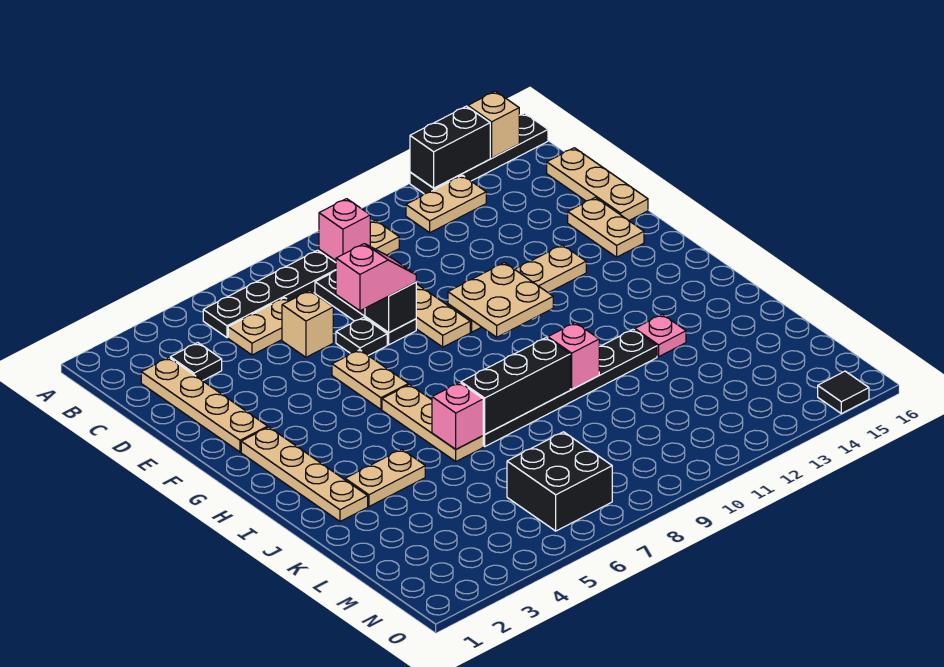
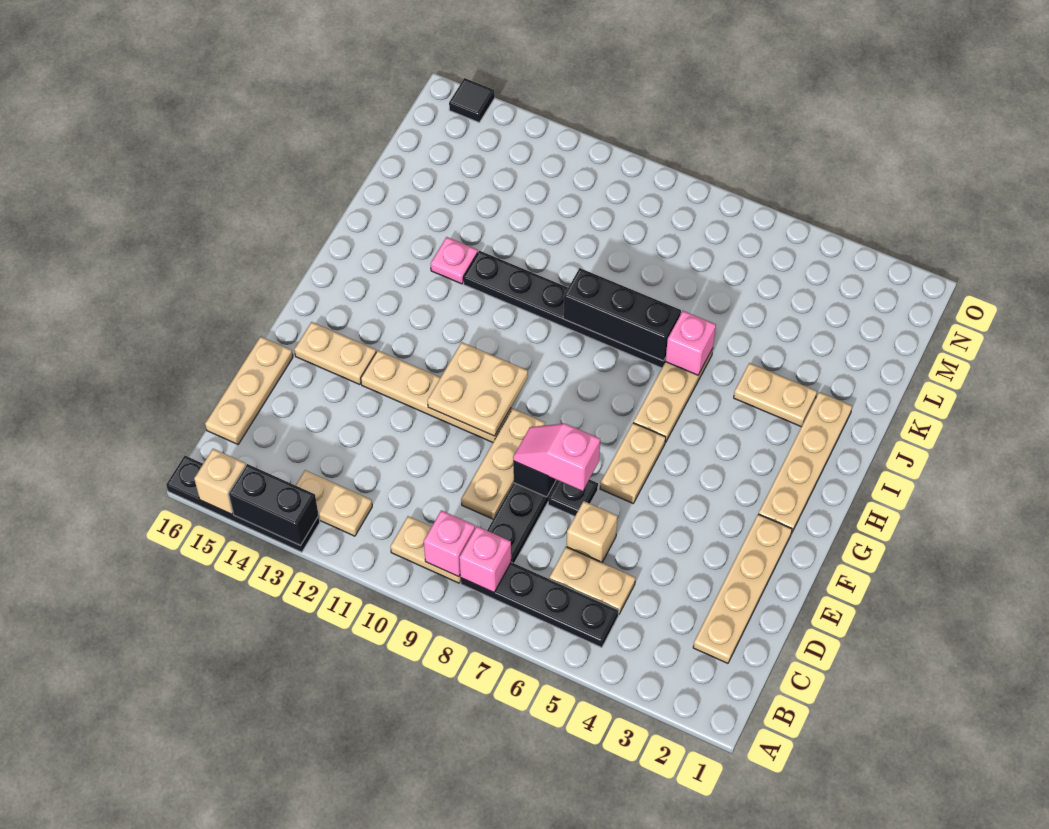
black 1x1 plate [170,343,222,381] -> none
tan 1x2 plate [568,197,644,257] -> tan 1x2 plate turned to [294,322,376,385]
pink 1x1 brick [548,323,599,389] -> pink 1x1 brick moved to [459,526,511,592]
black 2x2 brick [507,432,612,531] -> none

